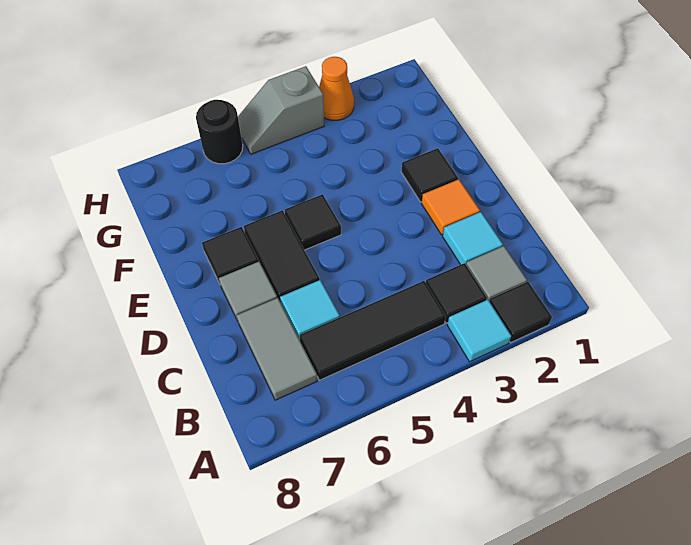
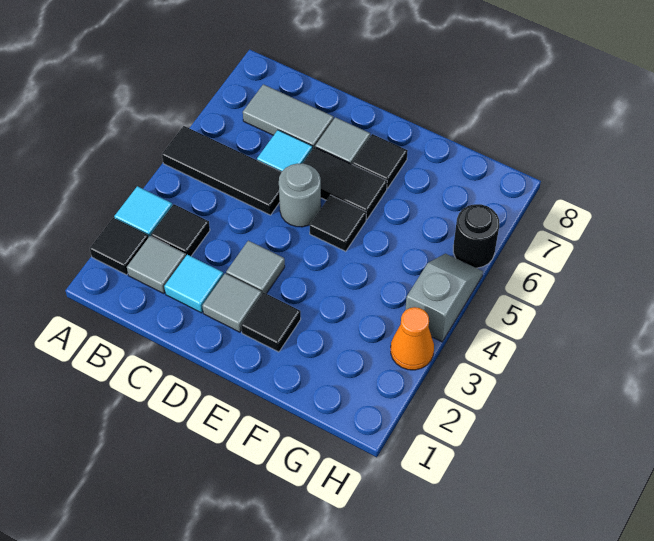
black 1x3 tile [300,281,446,380] -> black 1x3 tile turned to [162,126,281,215]
orange 1x1 tile [422,179,480,235] -> grey 1x1 tile [202,273,262,332]
none -> grey 1x1 tile [226,241,285,294]
none -> grey 1x1 round brick [279,164,321,227]

